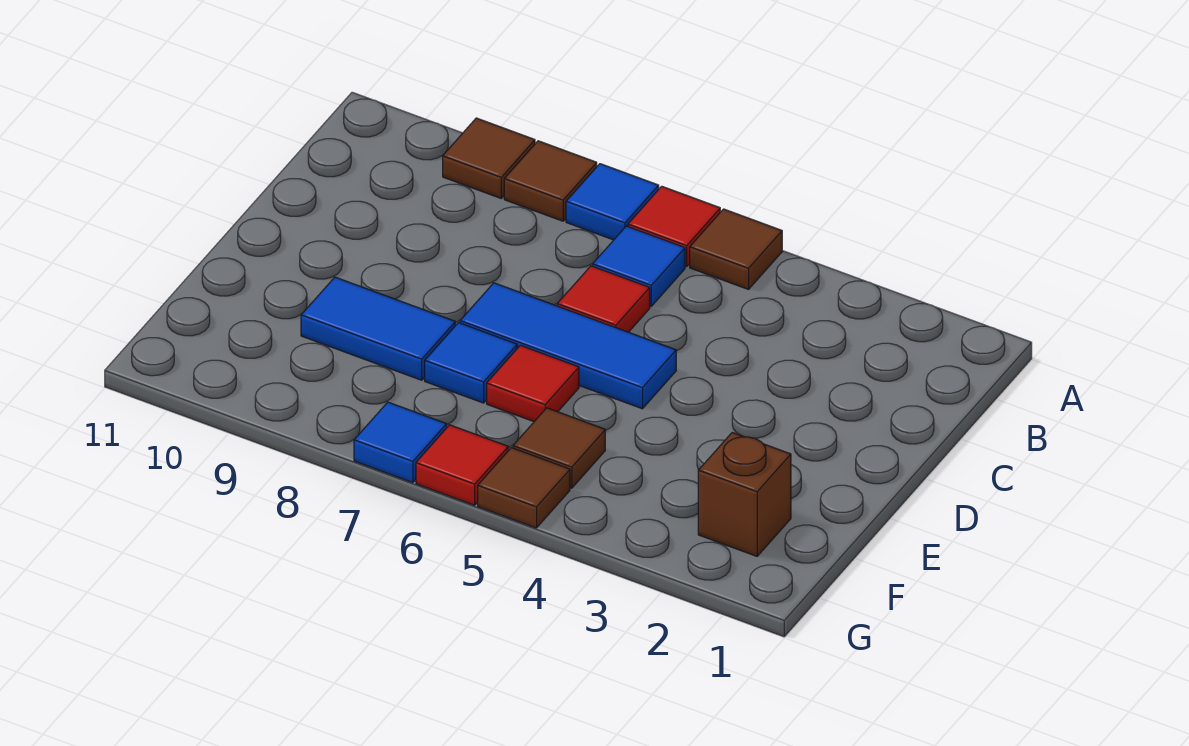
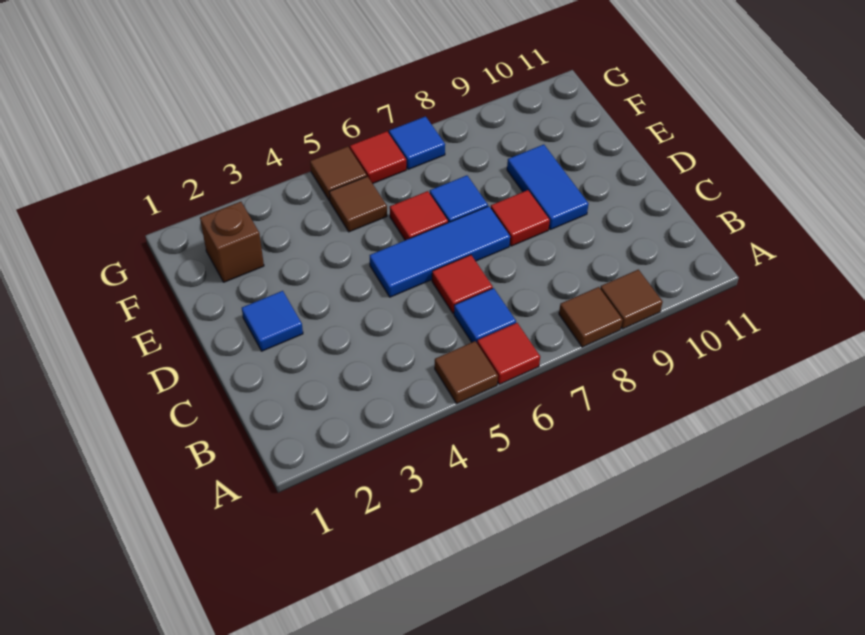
blue 1x1 tile [566,164,659,240] -> blue 1x1 tile moved to [242,291,303,351]
none -> red 1x1 tile [491,190,550,246]
blue 1x2 tile [301,277,455,380] -> blue 1x2 tile turned to [507,145,588,230]

